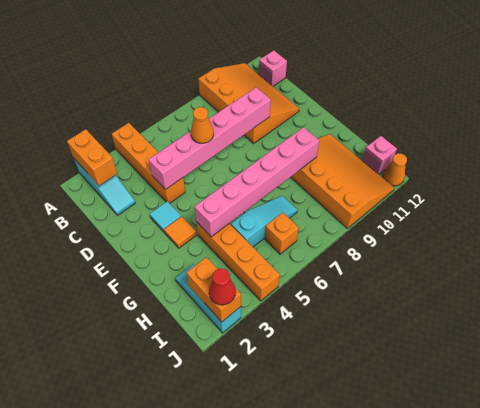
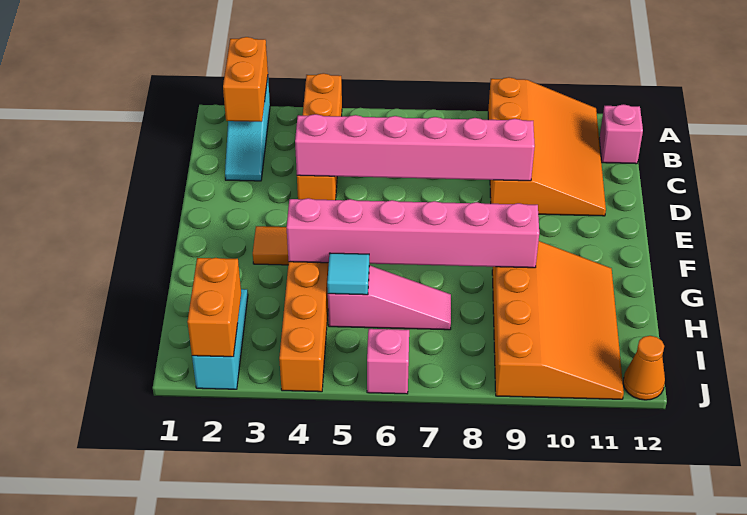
orange 1x1 cone [191,107,214,143] -> none
cyan 1x1 tile [150,201,181,233] -> cyan 1x1 tile moved to [327,253,369,295]
cyan 1x3 slope [231,196,297,247] -> pink 1x3 slope [328,265,451,330]
orange 1x1 brick [265,212,299,254] -> none
pink 1x1 brick [362,136,397,174] -> pink 1x1 brick moved to [367,329,409,394]
red 1x1 cone [209,268,236,305] -> none

